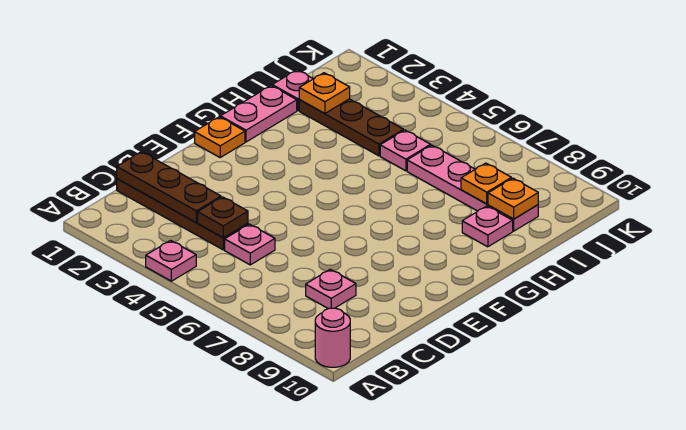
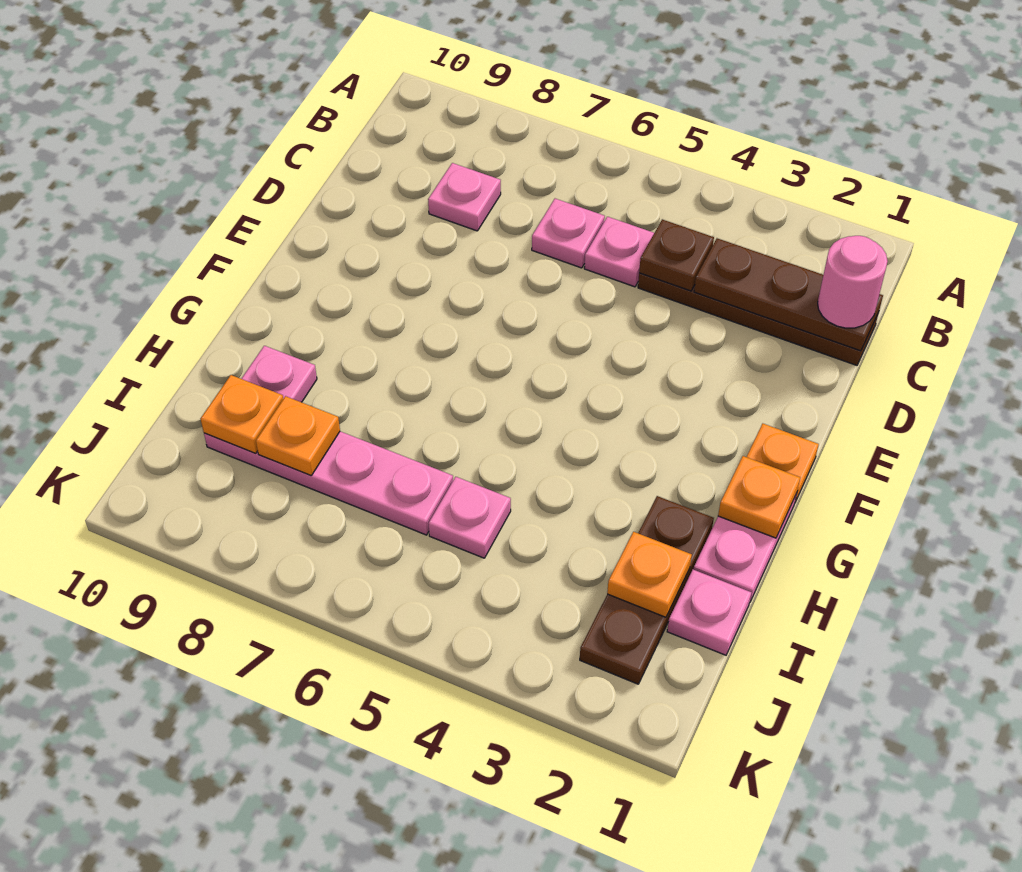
pink 1x1 plate [146,240,196,281] -> pink 1x1 plate moved to [532,199,605,268]
pink 1x1 round brick [315,308,350,367] -> pink 1x1 round brick moved to [818,236,888,328]
none -> orange 1x1 plate [718,456,800,538]
brown 1x3 plate [299,99,404,156] -> brown 1x3 plate turned to [580,496,714,684]

